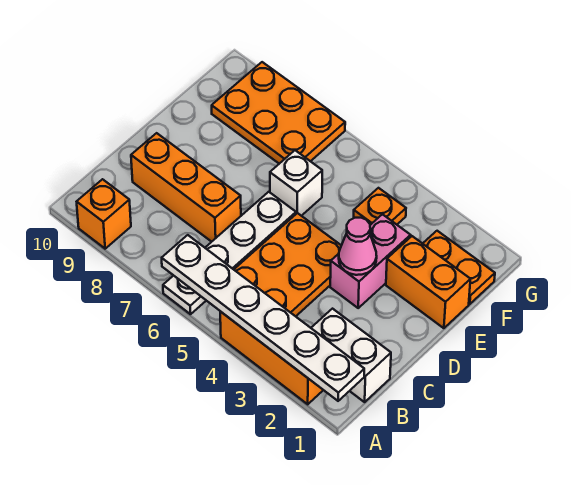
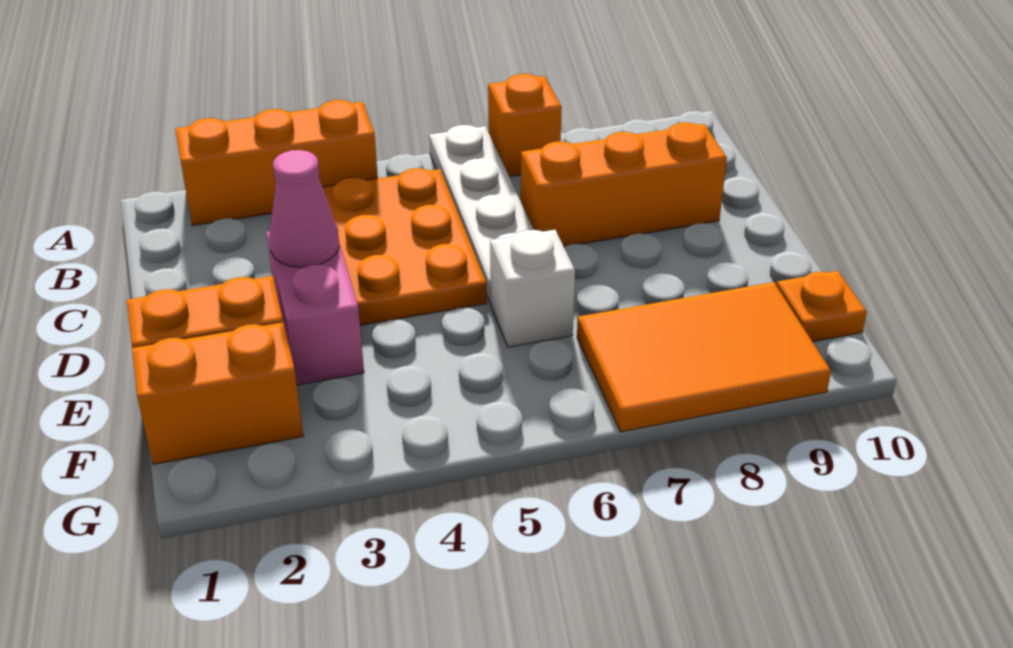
white 1x6 plate [162,235,364,401] -> none
orange 1x1 brick [77,179,131,249] -> orange 1x1 brick moved to [488,74,562,176]
white 1x2 brick [311,309,391,402] -> none
orange 1x2 plate [423,231,495,304] -> orange 1x2 brick [132,322,303,464]
orange 1x1 plate [354,188,406,225] -> orange 1x1 plate moved to [776,271,867,342]
orange 2x3 plate [212,62,345,164] -> orange 2x3 tile [577,282,831,432]

